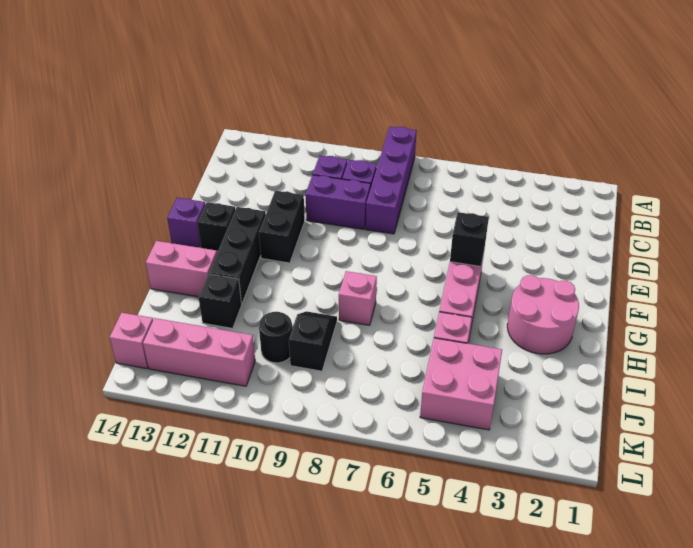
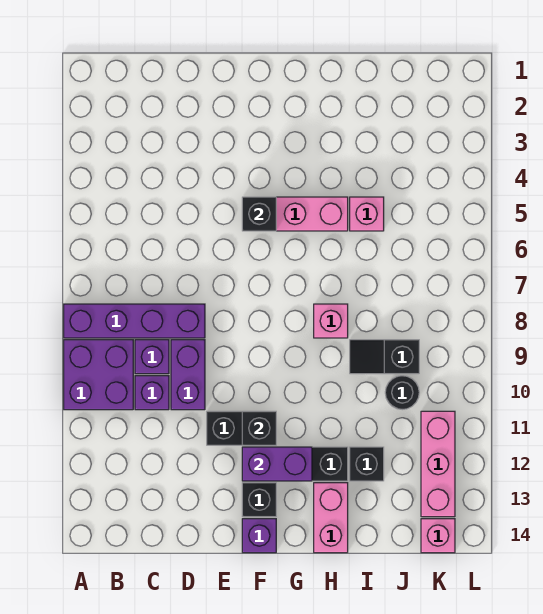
none -> purple 2x2 brick [64,340,133,410]
none -> black 1x1 brick [242,411,276,445]
none -> purple 1x2 brick [242,447,312,481]
pink 2x2 round brick [507,275,579,354] -> none
pink 2x2 brick [420,338,502,430] -> none

